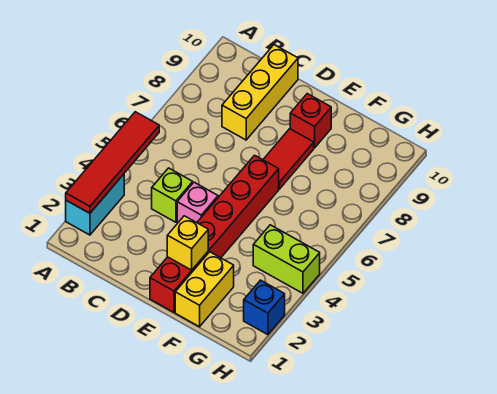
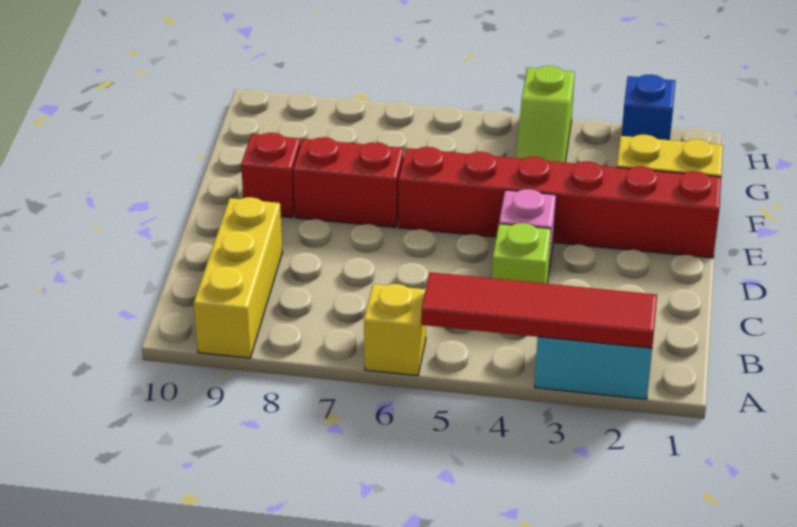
yellow 1x3 brick [222,45,298,140] -> yellow 1x3 brick turned to [194,197,282,358]
yellow 1x1 brick [167,216,208,270] -> yellow 1x1 brick moved to [364,284,426,376]
red 1x2 tile [263,129,314,189] -> red 1x2 brick [293,137,404,228]
lime 1x2 brick [253,225,320,293] -> lime 1x2 slope [516,66,575,163]

